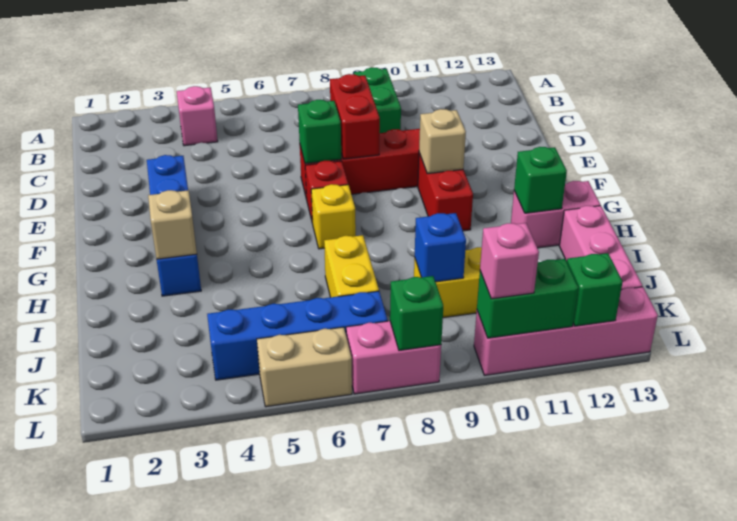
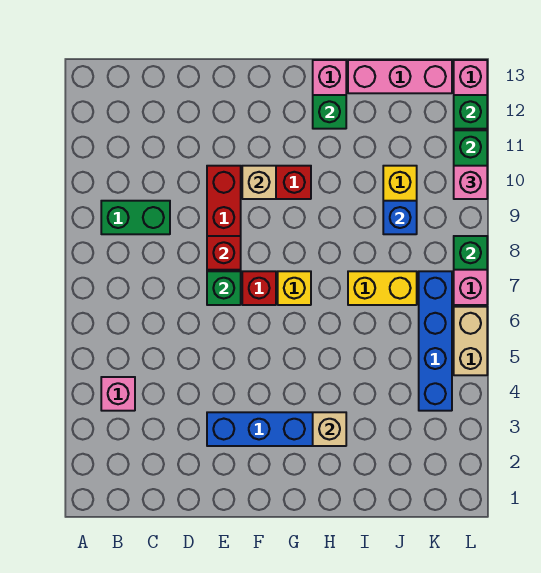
red 1x2 brick [330,74,380,159] -> red 1x1 brick [207,236,241,270]

